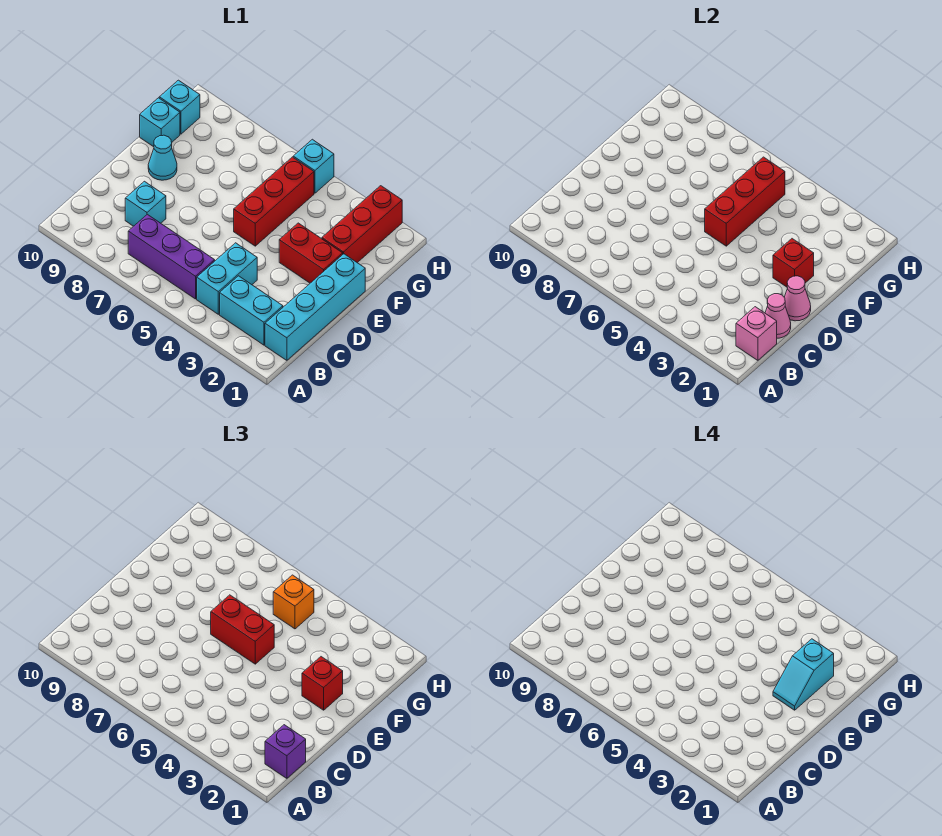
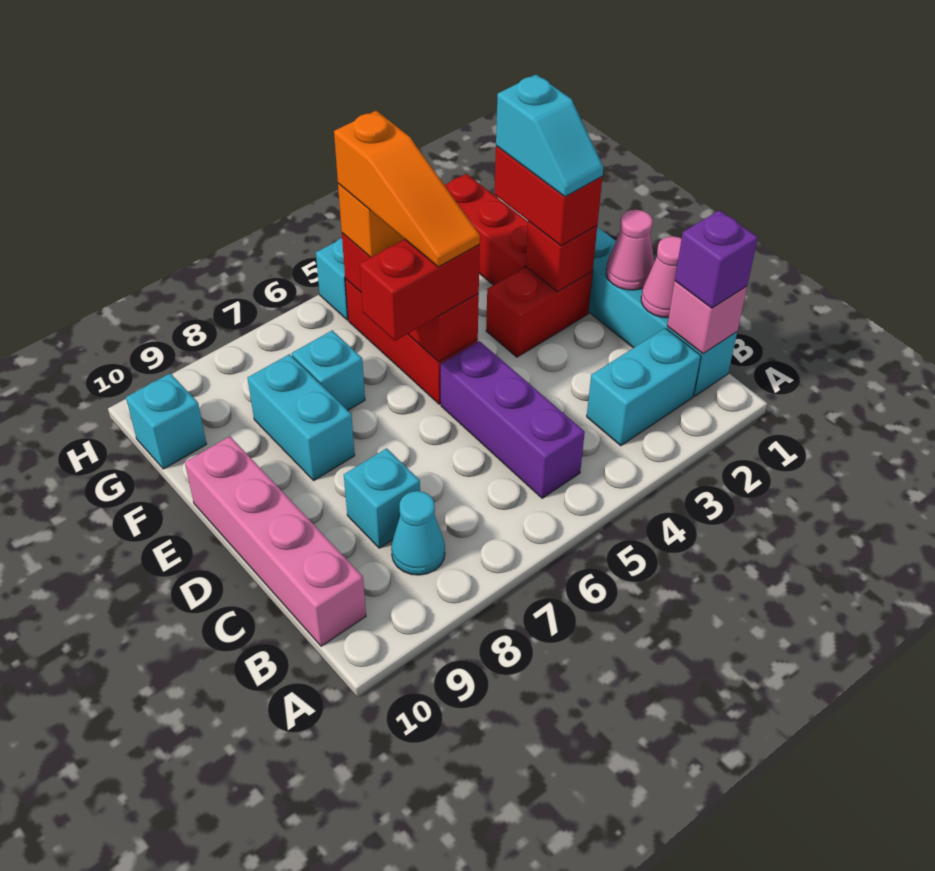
cyan 1x2 brick [197,243,257,314] -> cyan 1x2 brick moved to [248,354,355,480]
purple 1x3 brick [128,214,215,299] -> purple 1x3 brick turned to [441,341,585,498]
none -> pink 1x4 brick [185,436,366,646]
red 1x1 brick [302,657,343,710] -> red 1x2 brick [494,146,602,246]
none -> orange 1x3 slope [334,111,480,267]
cyan 1x1 cone [148,135,177,180] -> cyan 1x1 cone moved to [391,491,445,575]
cyan 1x1 brick [140,98,180,147] -> cyan 1x1 brick moved to [292,330,365,410]

